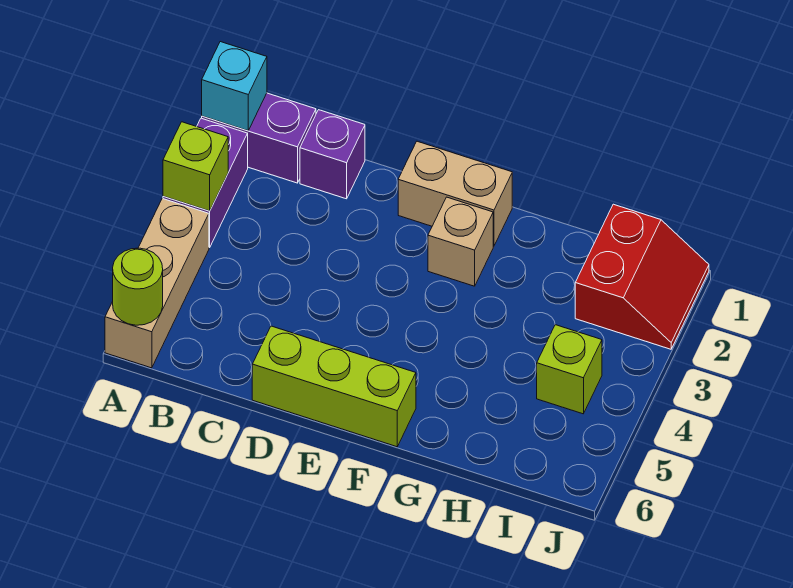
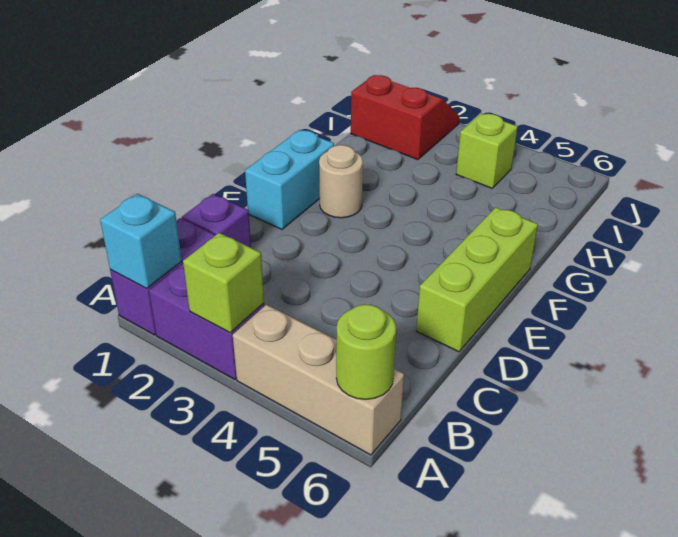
tan 1x2 brick [398,141,512,246] -> cyan 1x2 brick [245,130,334,229]
tan 1x1 brick [428,197,493,286] -> tan 1x1 round brick [319,145,363,218]

